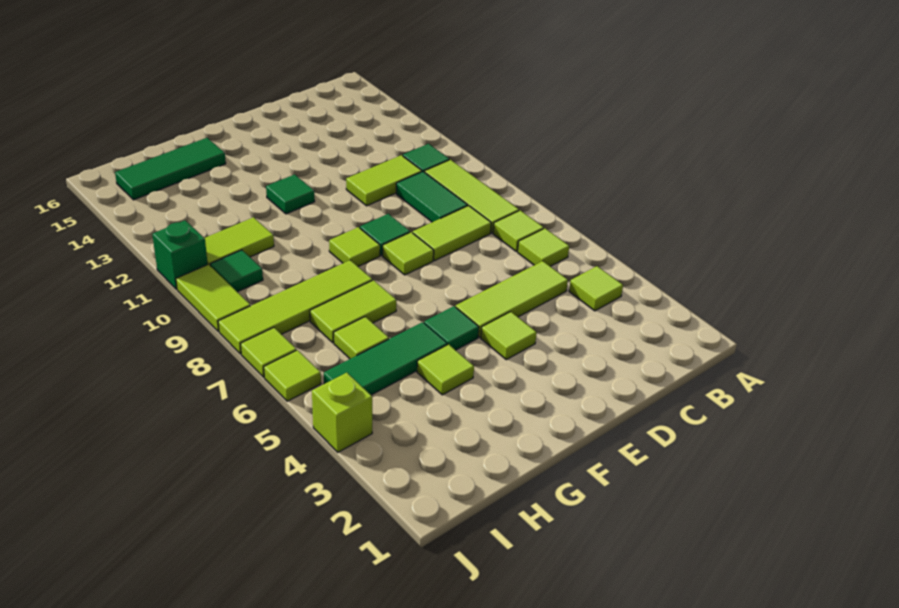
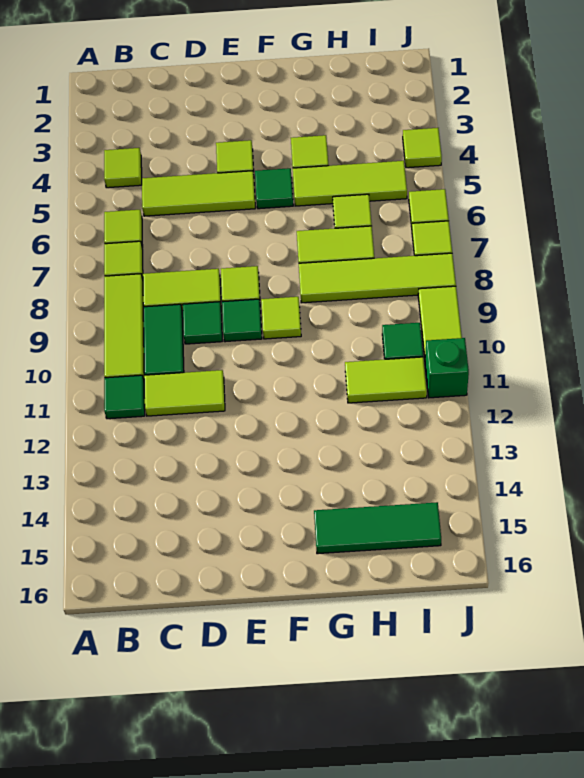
green 1x1 tile [266,174,315,214] -> green 1x1 tile moved to [183,302,222,344]
green 1x3 tile [324,322,447,395] -> lime 1x3 tile [293,161,407,206]
lime 1x1 brick [312,373,372,452] -> lime 1x1 tile [403,128,442,168]

